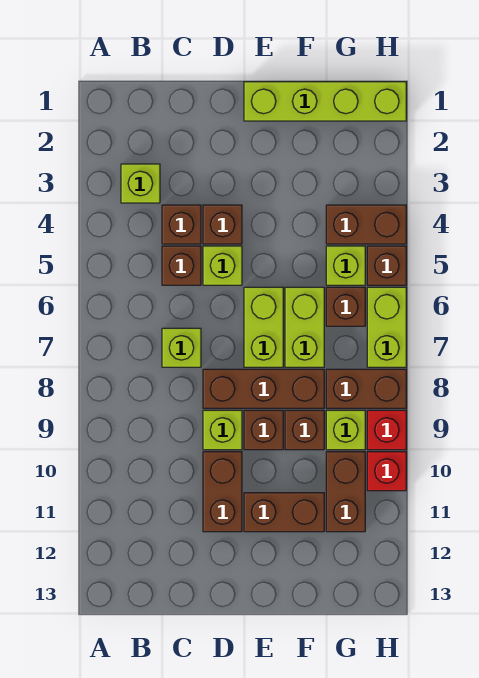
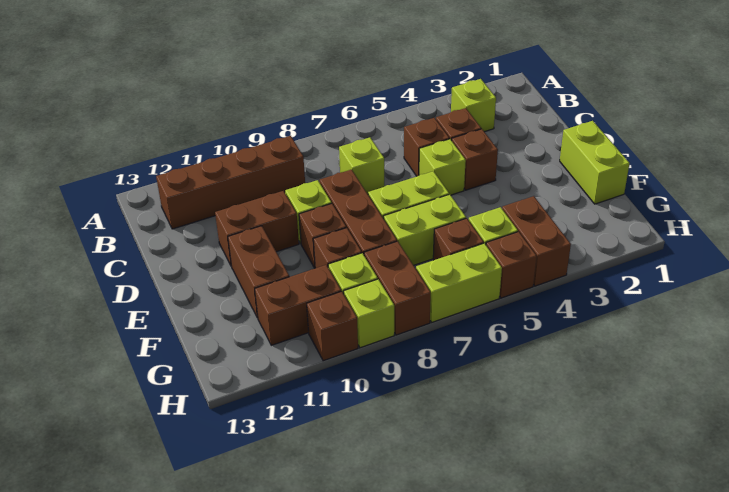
none -> brown 1x4 brick [156,136,305,229]
lime 1x4 brick [244,82,406,121] -> lime 1x2 brick [560,121,630,204]
red 1x1 brick [367,410,406,450] -> lime 1x1 brick [344,279,394,348]
red 1x1 brick [367,452,406,491] -> brown 1x1 brick [307,291,358,361]

